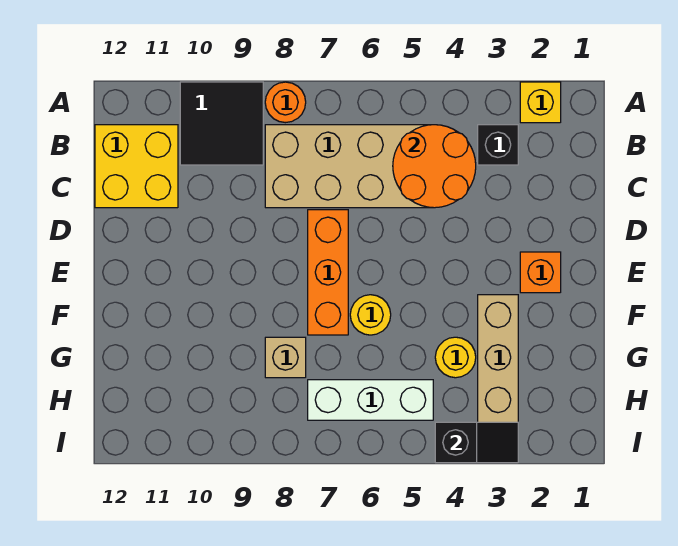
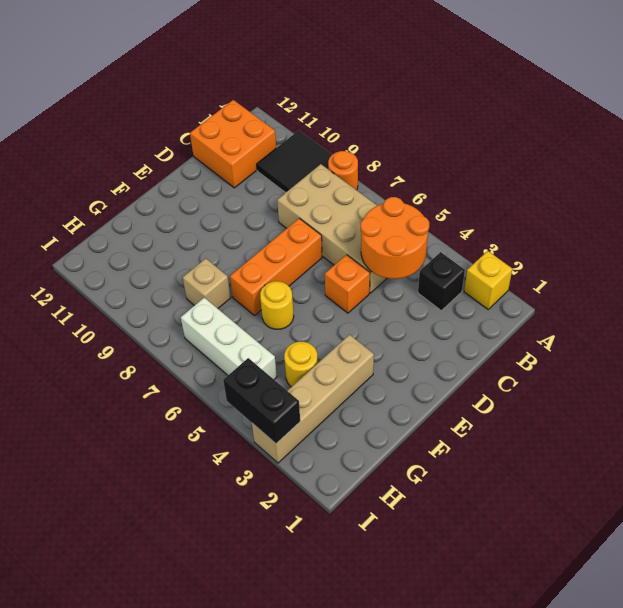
yellow 2x2 brick [95,125,178,208] -> orange 2x2 brick [190,100,276,188]
orange 1x1 brick [520,252,561,293] -> orange 1x1 brick moved to [325,255,370,313]
black 1x2 slope [435,422,518,463] -> black 1x2 brick [223,358,300,444]

